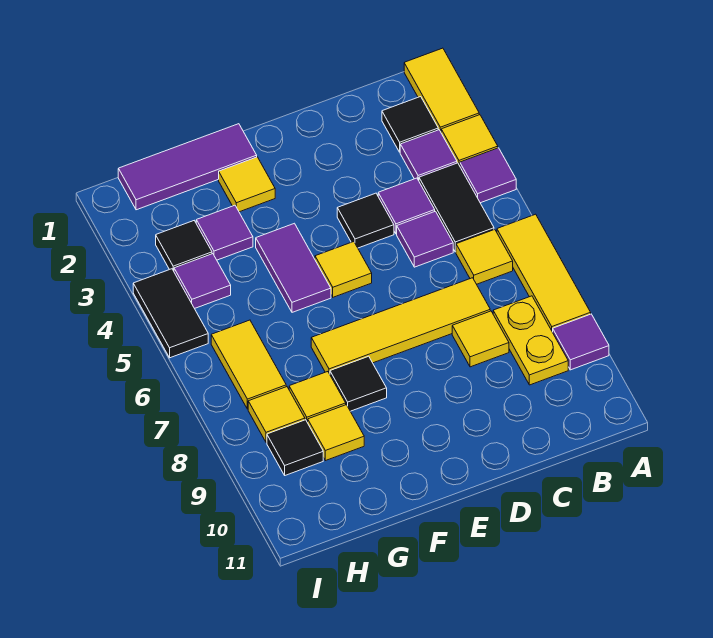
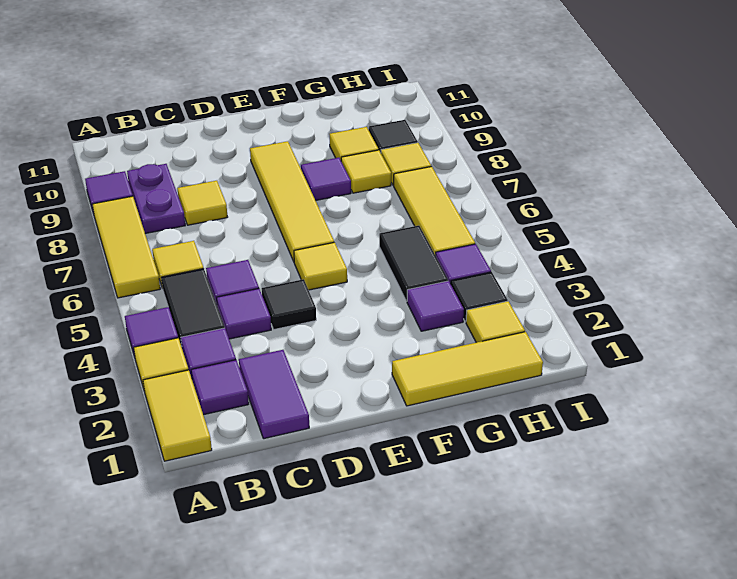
black 1x1 tile [382,97,438,152] -> purple 1x1 tile [191,360,249,415]
yellow 1x2 plate [493,296,568,385] -> purple 1x2 plate [127,164,185,234]
yellow 1x4 tile [311,278,490,374] -> yellow 1x4 tile turned to [250,141,334,261]
purple 1x3 tile [118,124,257,210] -> yellow 1x3 tile [392,332,543,406]
yellow 1x1 tile [219,157,275,212] -> yellow 1x1 tile moved to [466,301,525,343]
purple 1x2 tile [256,223,331,312] -> purple 1x2 tile moved to [239,350,309,439]
black 1x1 tile [330,356,387,411] -> purple 1x1 tile [301,158,351,201]
yellow 1x2 tile [211,320,286,409] -> yellow 1x3 tile [394,166,475,256]
black 1x2 tile [133,269,208,358] -> black 1x2 tile moved to [379,226,448,301]

